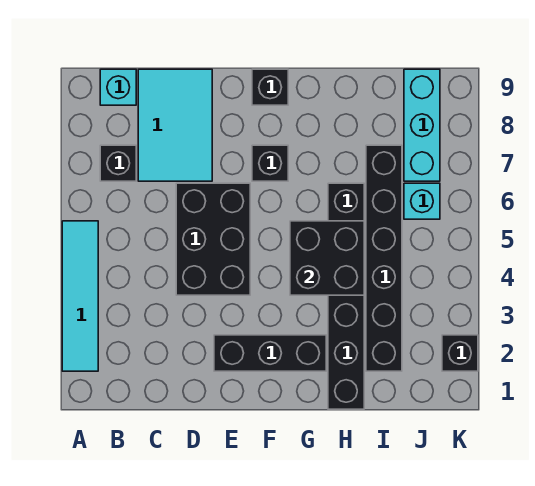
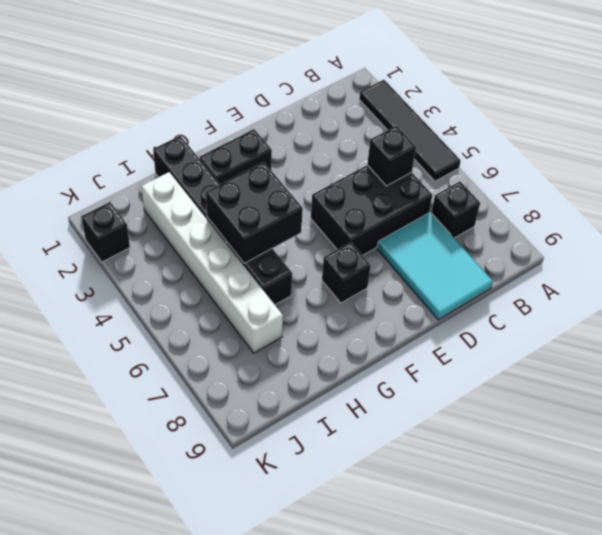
cyan 1x4 tile [62,221,98,371] -> black 1x4 tile [359,80,461,181]
cyan 1x1 brick [100,69,136,105] -> none
black 2x3 brick [176,183,250,295] -> black 2x3 brick turned to [311,165,432,256]
black 1x3 brick [214,335,326,371] -> black 1x2 brick [199,129,272,184]
black 1x1 brick [252,69,288,105] -> black 1x1 brick moved to [367,126,416,186]
black 1x6 brick [366,145,402,371] -> white 1x6 brick [141,172,283,353]
cyan 1x1 brick [404,183,440,219] -> none
cyan 1x3 brick [404,69,440,181] -> none

